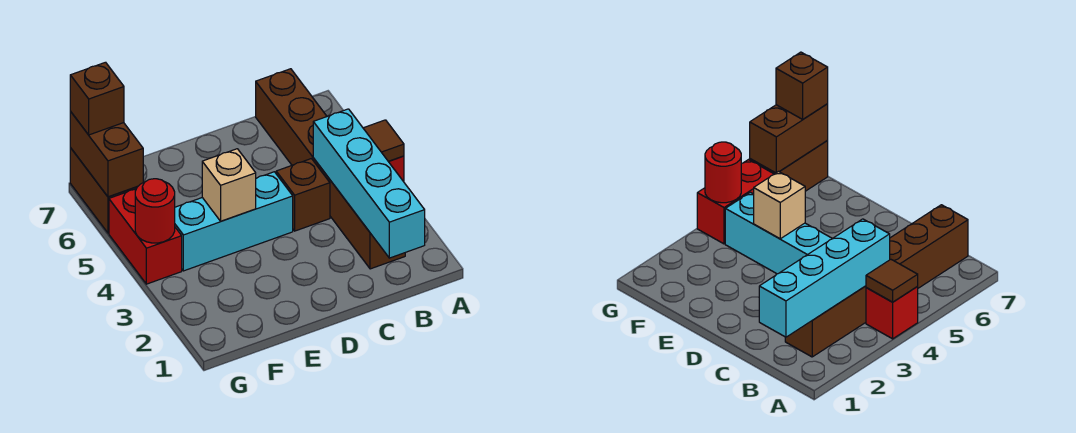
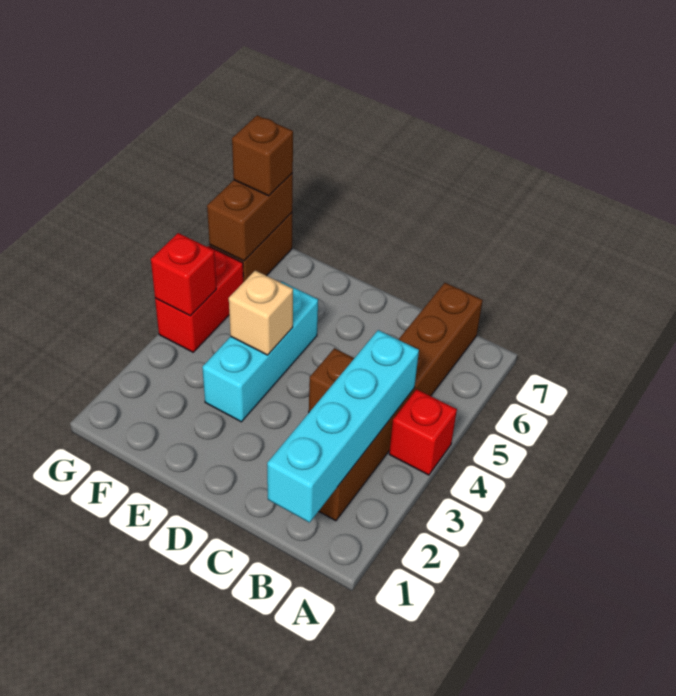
brown 1x1 tile [363,120,404,161] -> none
cyan 1x3 brick [175,172,293,271] -> cyan 1x3 brick turned to [202,282,318,422]
red 1x1 round brick [135,179,175,243] -> red 1x1 brick [151,233,216,316]

